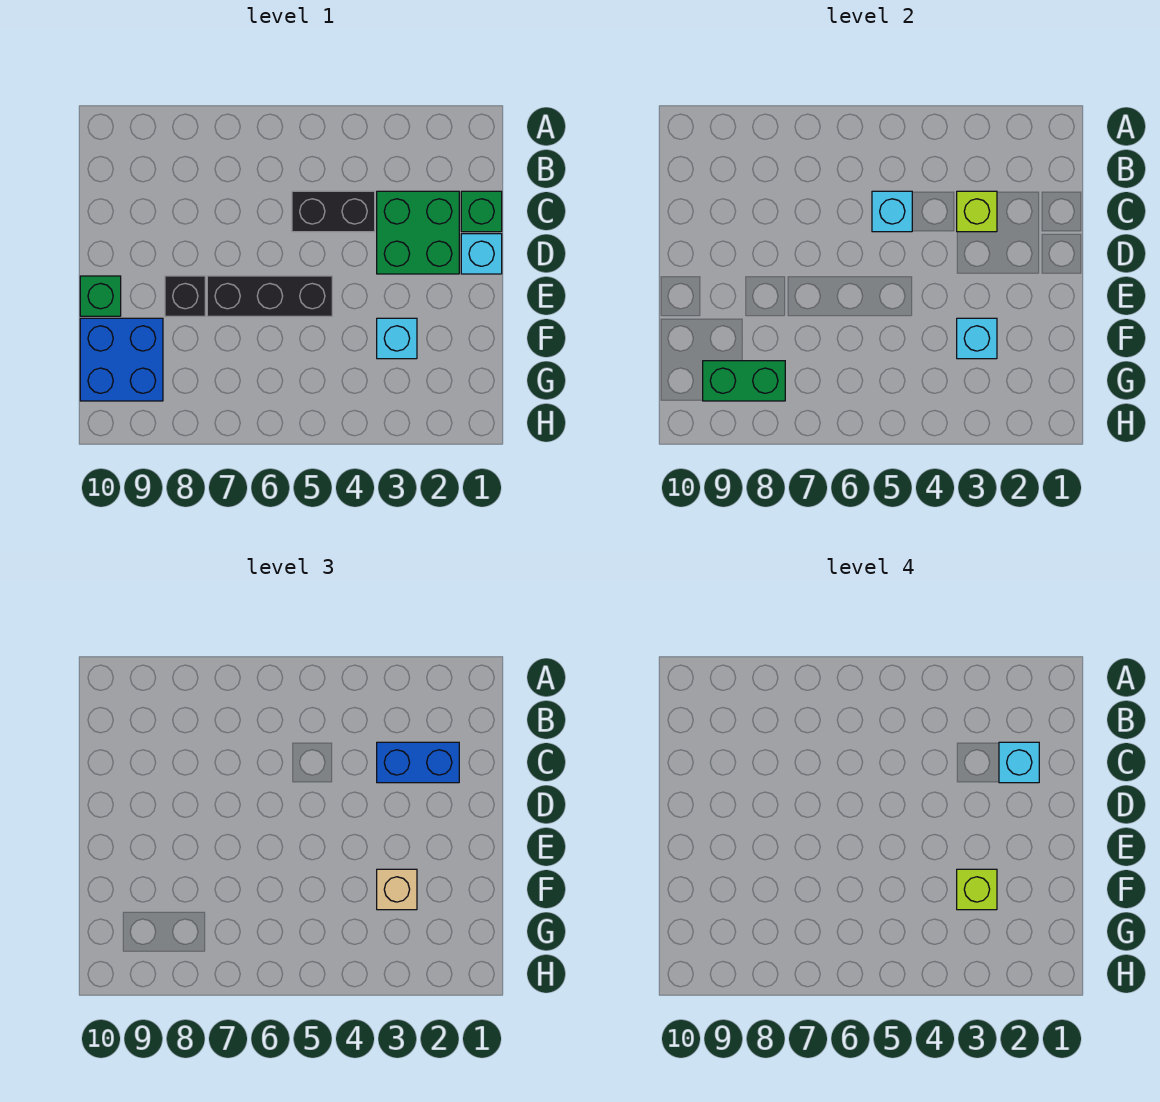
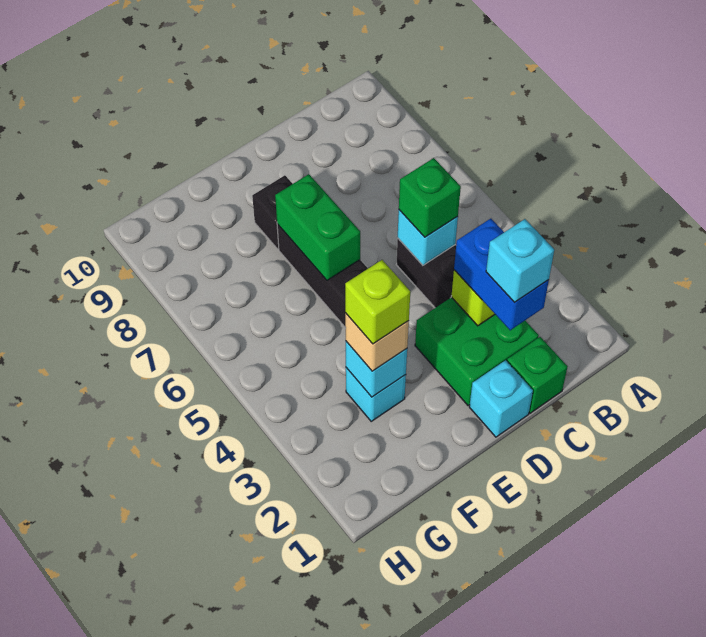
green 1x1 brick [80,276,121,316] -> green 1x1 brick moved to [399,158,461,237]
blue 2x2 brick [80,318,163,401] -> none
green 1x2 brick [703,361,785,401] -> green 1x2 brick moved to [275,174,360,280]

